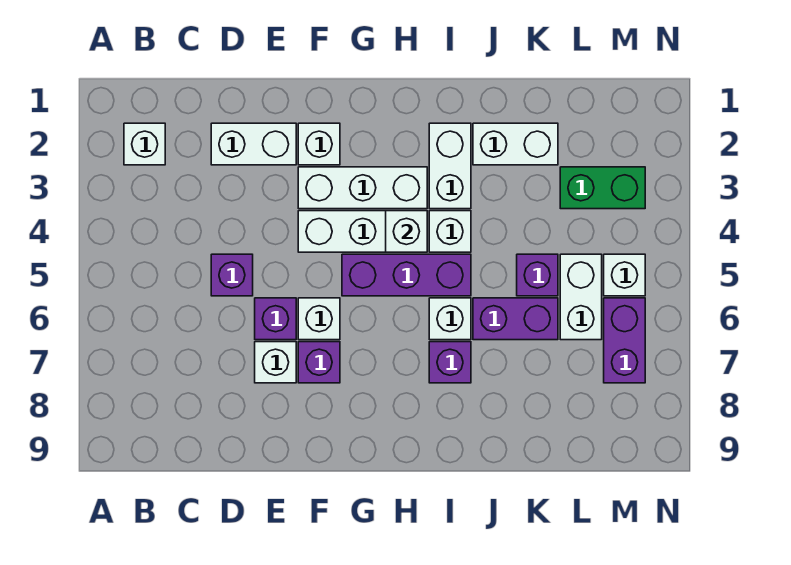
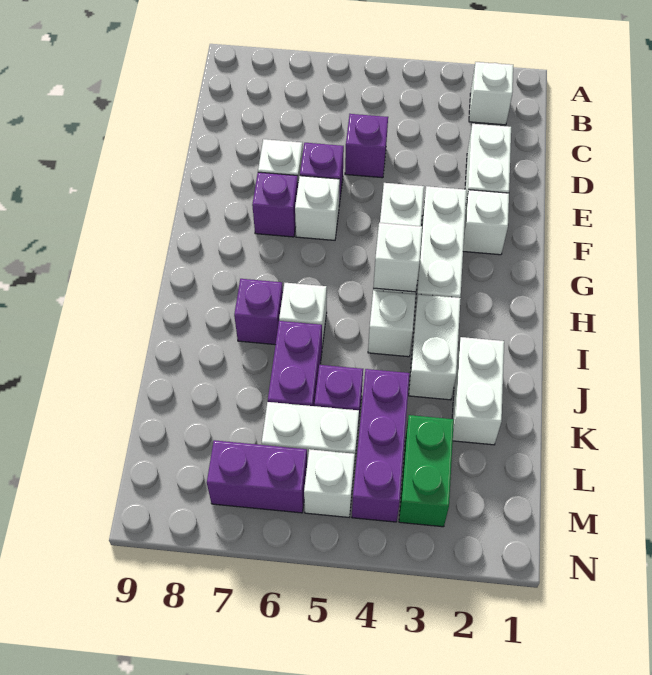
purple 1x3 brick [342,254,471,296] -> purple 1x3 brick moved to [352,369,410,522]
white 1x2 brick [429,123,471,209] -> white 1x2 brick turned to [409,294,461,400]

